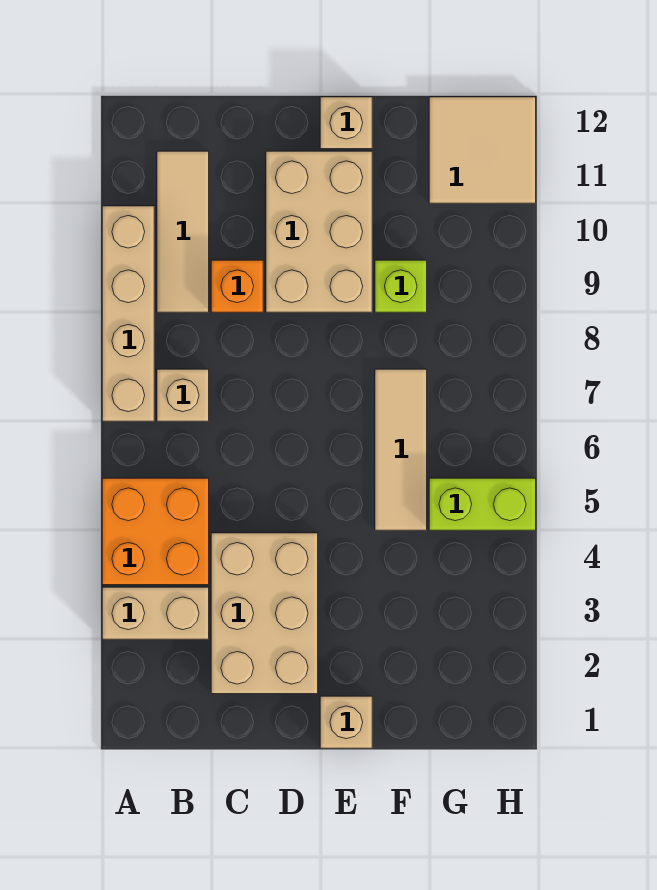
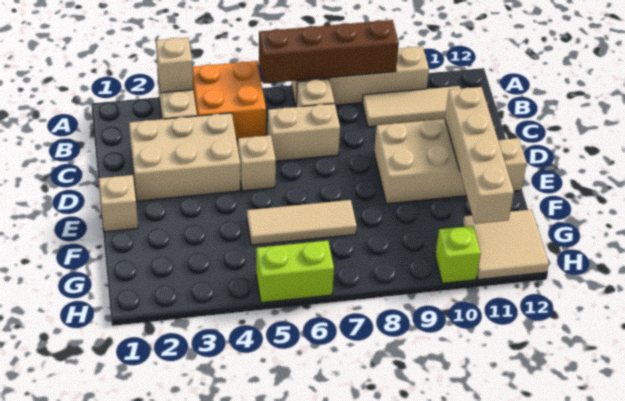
none -> tan 1x1 brick [156,38,193,93]
none -> brown 1x4 brick [259,20,399,83]
none -> tan 1x2 brick [268,104,340,161]
orange 1x1 brick [211,260,263,312] -> none
none -> tan 1x1 brick [238,135,276,191]
none -> tan 1x4 brick [445,87,514,224]
lime 1x1 brick [375,260,427,312] -> lime 1x1 brick moved to [435,226,481,283]
lime 1x2 brick [429,478,536,530] -> lime 1x2 brick turned to [256,241,334,303]

